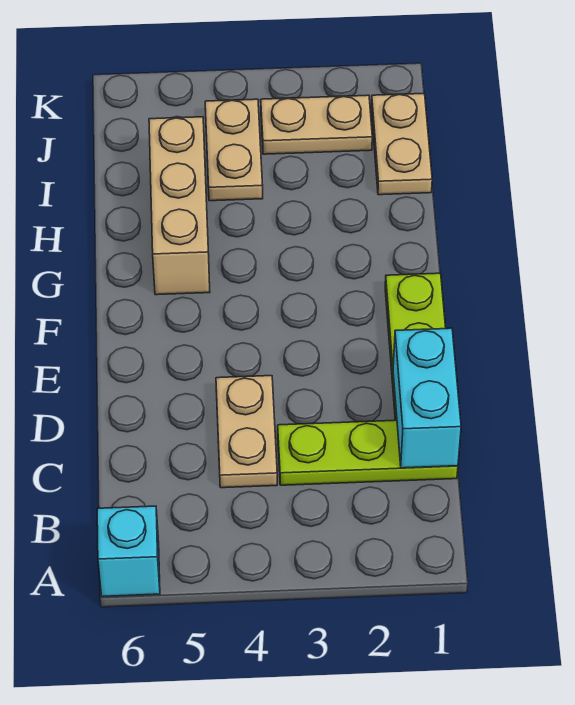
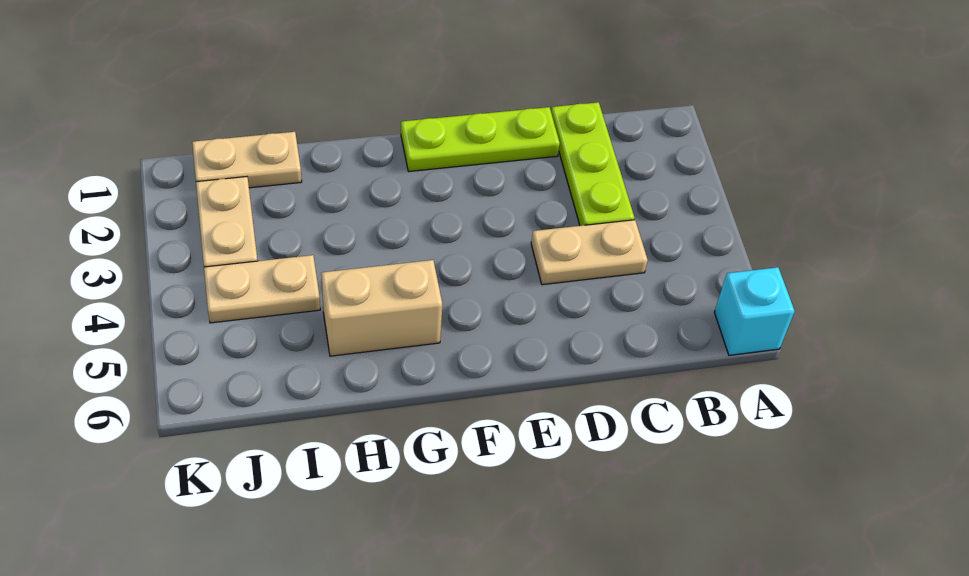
cyan 1x2 brick [393,328,461,468] -> none
tan 1x3 brick [149,117,210,295] -> tan 1x2 brick [321,260,442,356]

